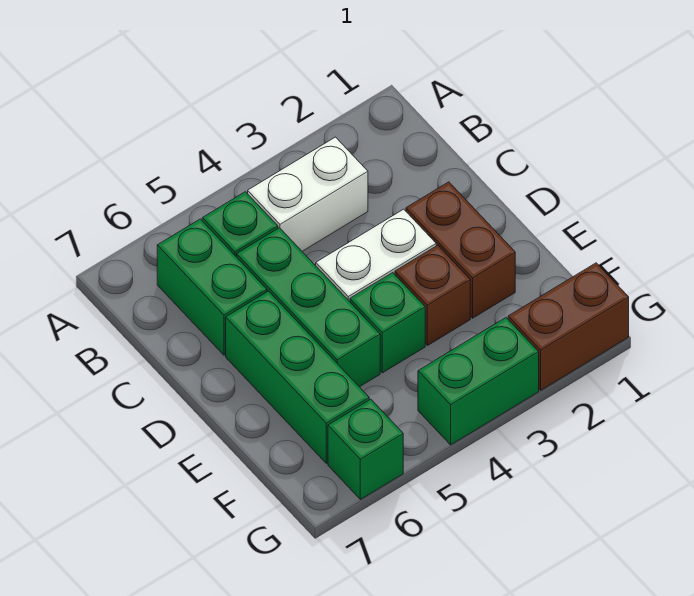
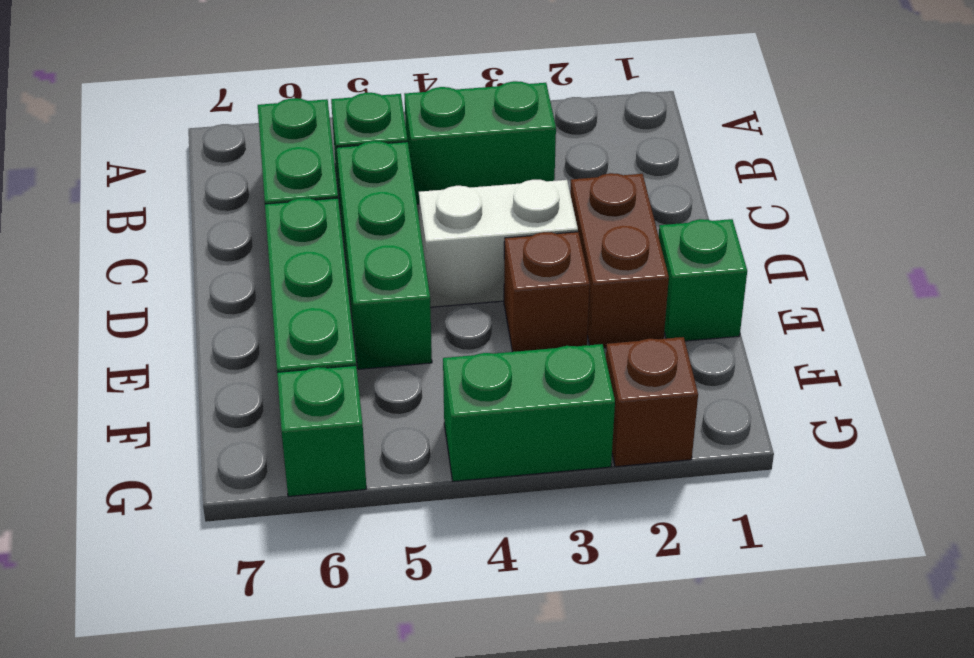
white 1x2 brick [248,137,368,251] -> green 1x2 brick [404,81,556,204]
green 1x1 brick [350,273,425,373] -> green 1x1 brick moved to [659,219,747,341]
brown 1x2 brick [508,263,629,390] -> brown 1x1 brick [606,337,698,467]

